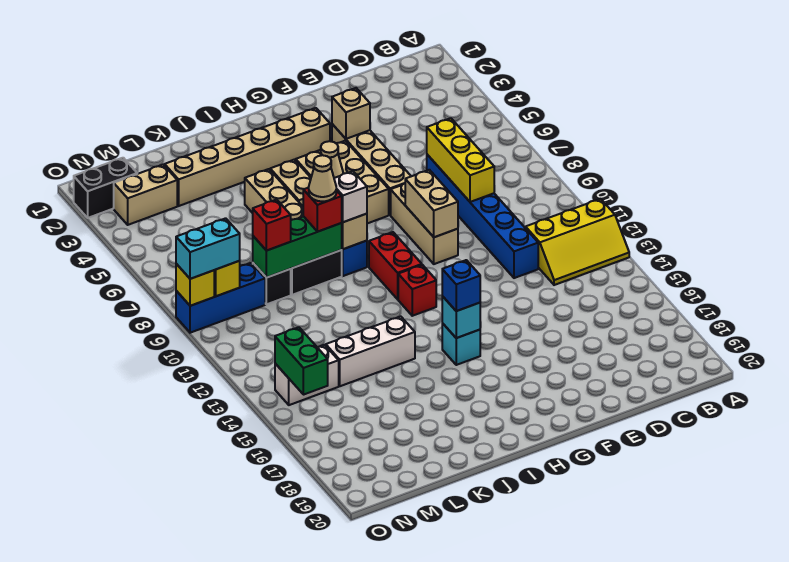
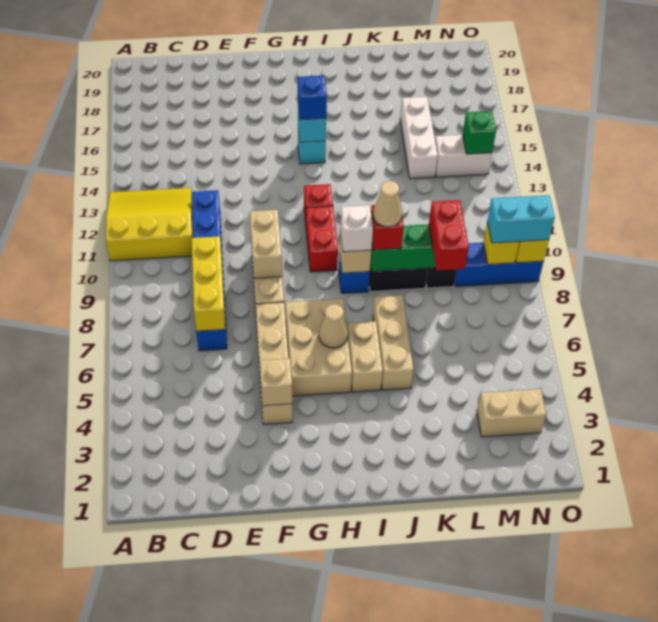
yellow 2x3 slope [526,199,629,285] -> yellow 3x3 slope [106,188,193,261]
tan 1x6 brick [165,108,330,206] -> none
white 1x3 brick [326,316,415,386] -> white 1x3 brick turned to [400,97,438,179]
red 1x1 brick [253,199,291,251] -> red 1x2 brick [429,200,469,271]
black 1x2 brick [74,158,137,218] -> none
green 1x2 brick [275,327,328,395] -> green 1x1 brick [463,111,496,154]

